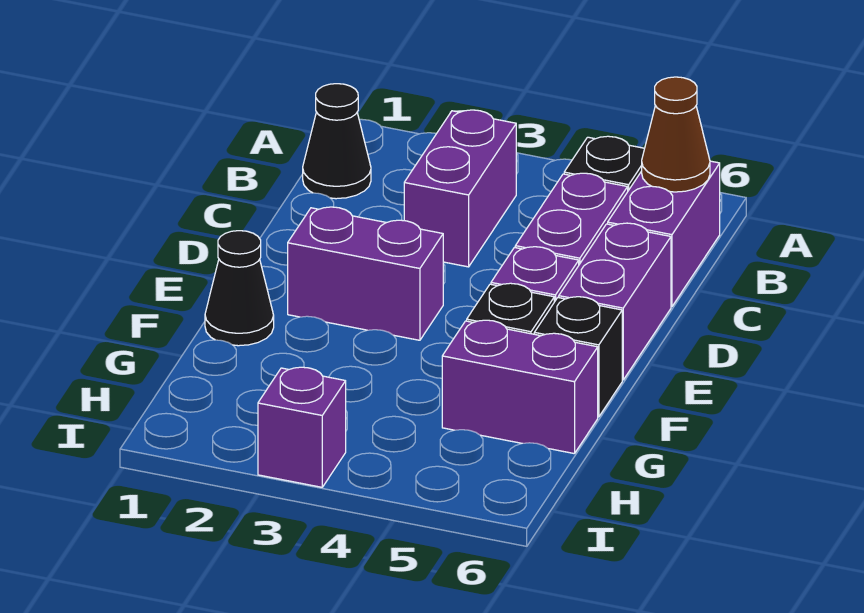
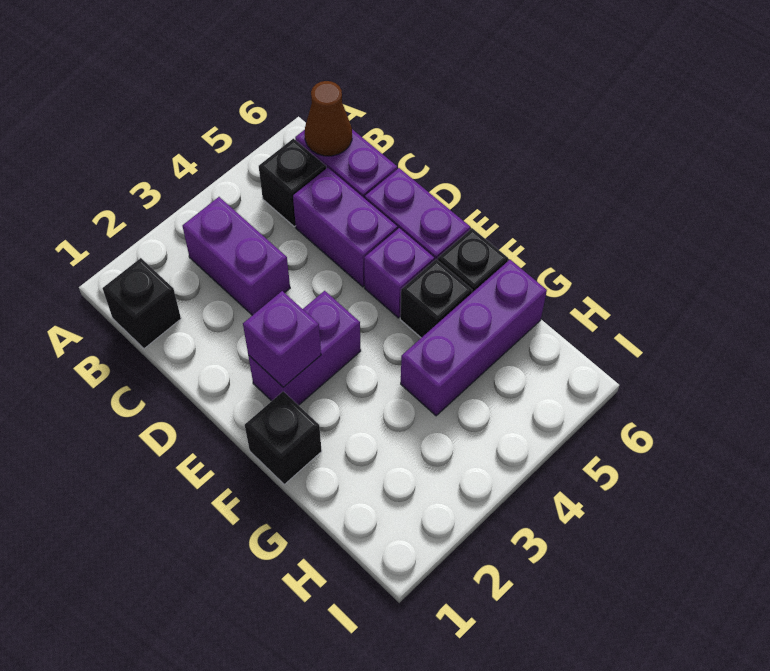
black 1x1 cone [303,84,371,199] -> black 1x1 brick [103,258,181,349]
black 1x1 cone [205,231,274,346] -> black 1x1 brick [245,391,322,484]
purple 1x2 brick [442,320,598,454] -> purple 1x3 brick [401,260,547,416]
purple 1x1 brick [258,367,346,487] -> purple 1x1 brick moved to [243,291,321,387]

